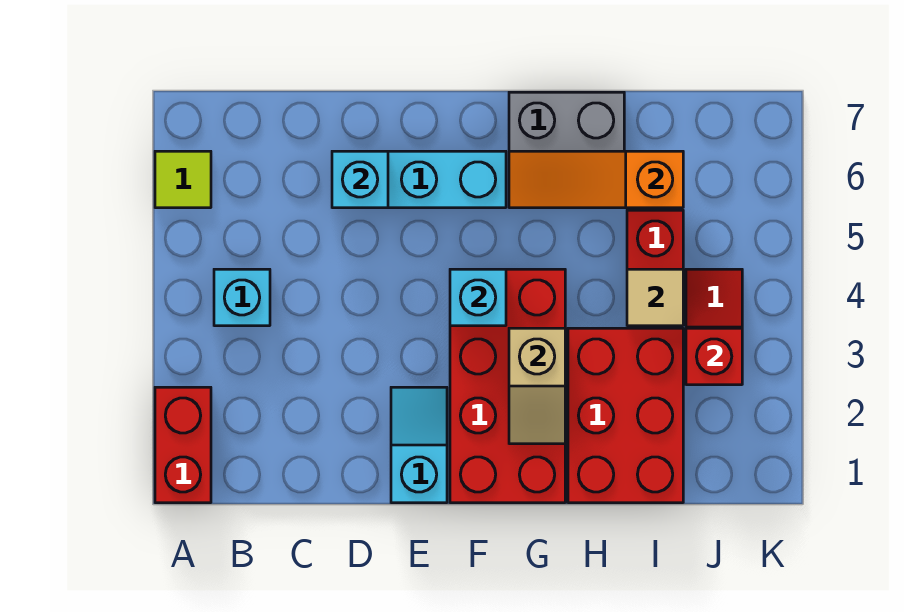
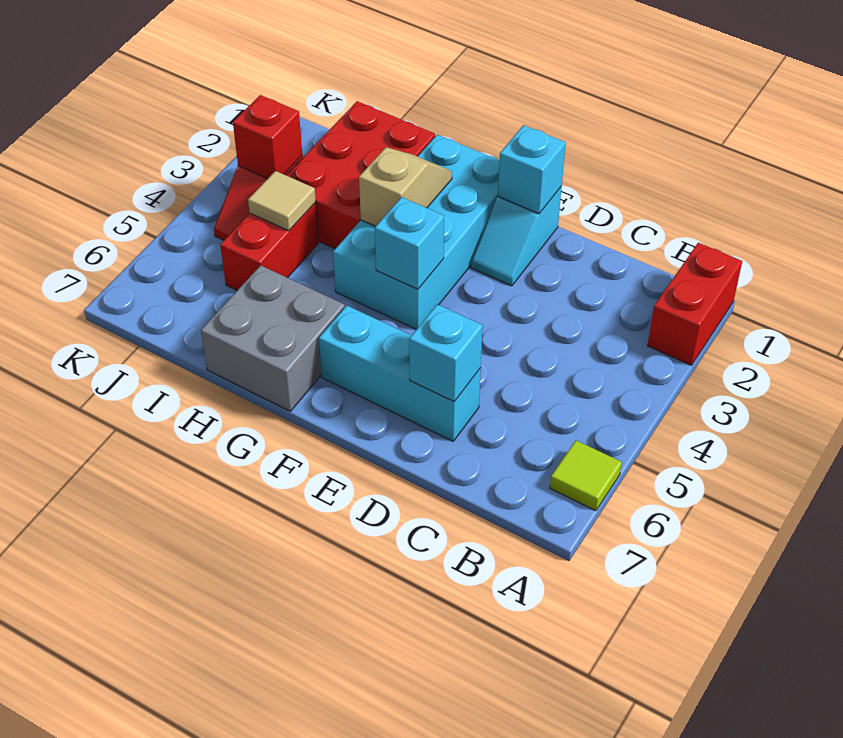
cyan 1x1 brick [214,269,270,326] -> cyan 1x1 brick moved to [498,125,566,214]
red 2x4 brick [450,269,565,503] -> cyan 2x4 brick [333,135,500,329]
orange 1x3 slope [509,151,683,208] -> none

